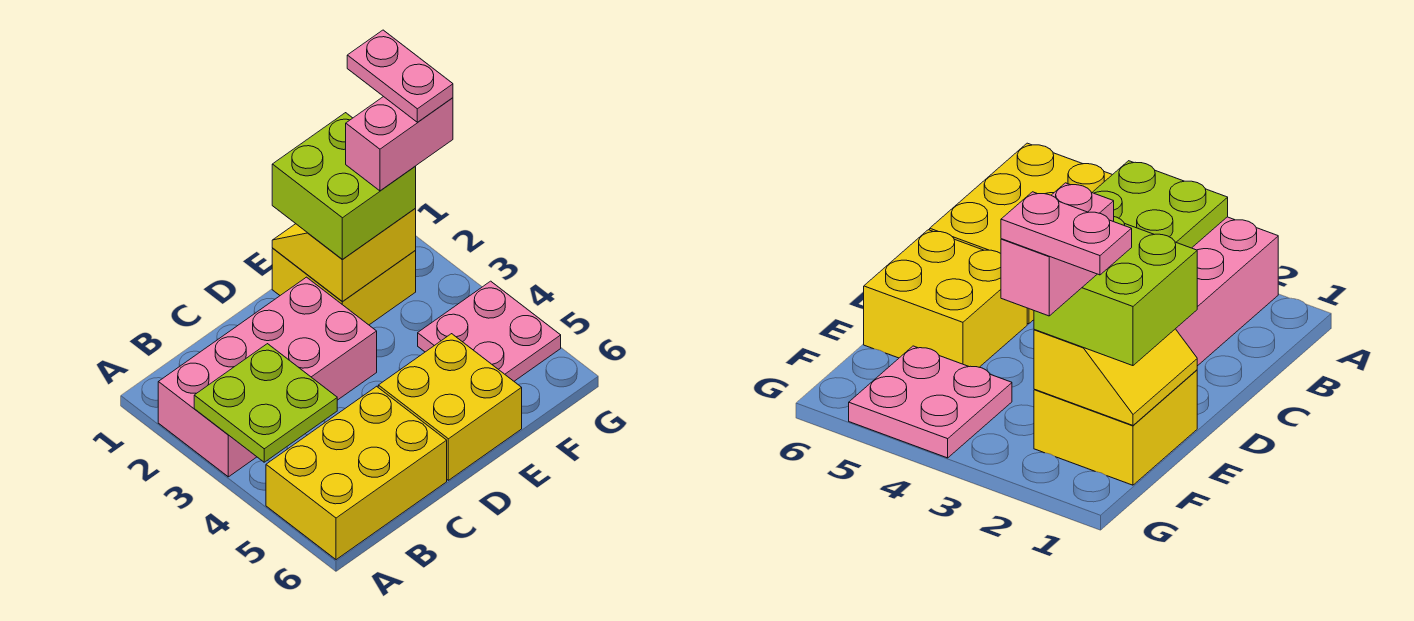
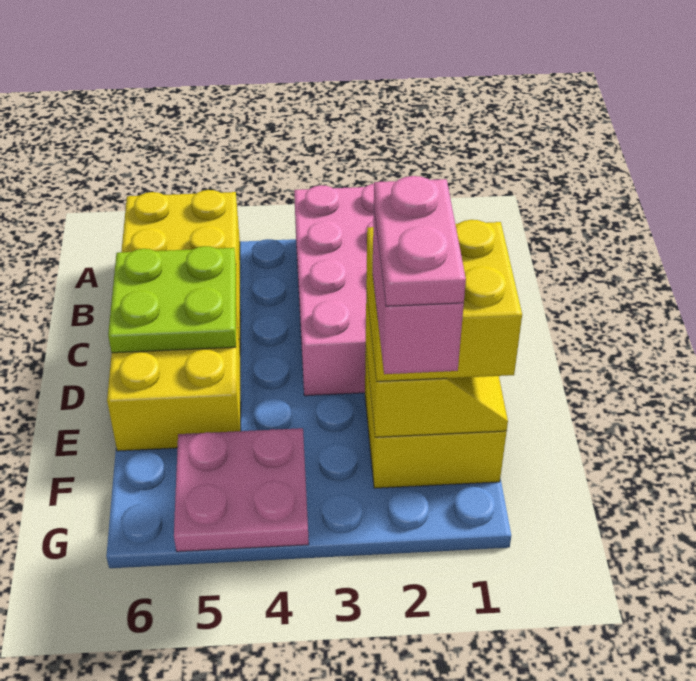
lime 2x2 plate [194,344,337,462] -> lime 2x2 plate moved to [108,246,236,353]
lime 2x2 brick [272,113,416,260] -> yellow 2x2 brick [366,220,522,382]
pink 1x2 plate [347,30,453,122] -> pink 1x2 plate turned to [374,176,466,306]

